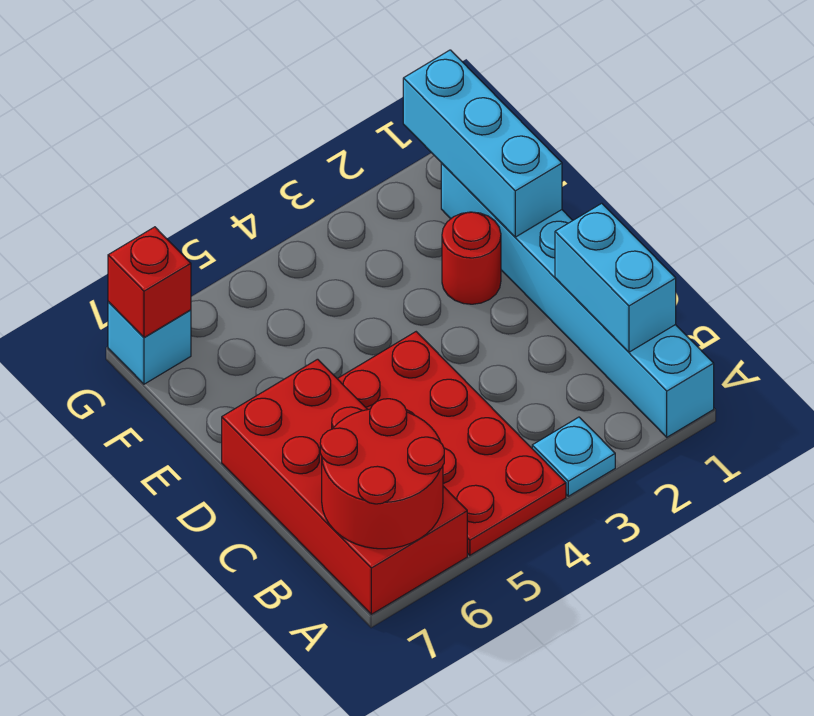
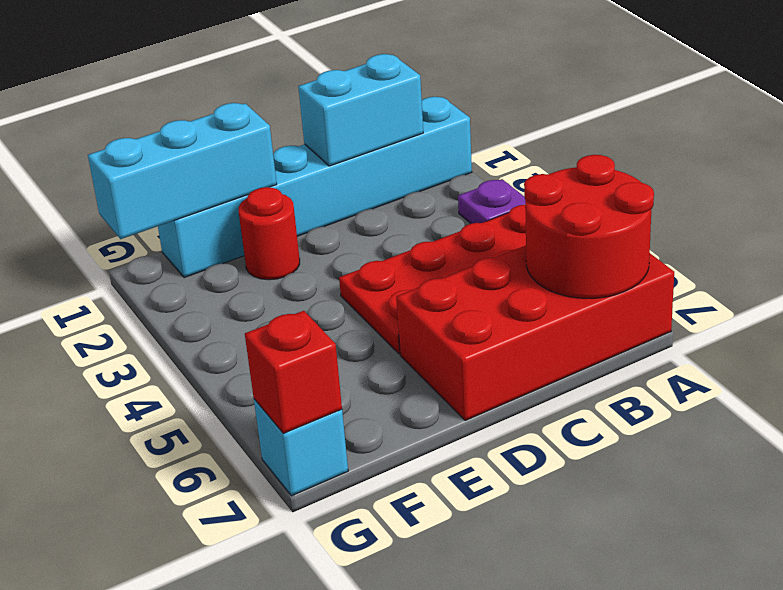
cyan 1x1 plate [532,417,615,496] -> purple 1x1 plate [458,179,525,224]

